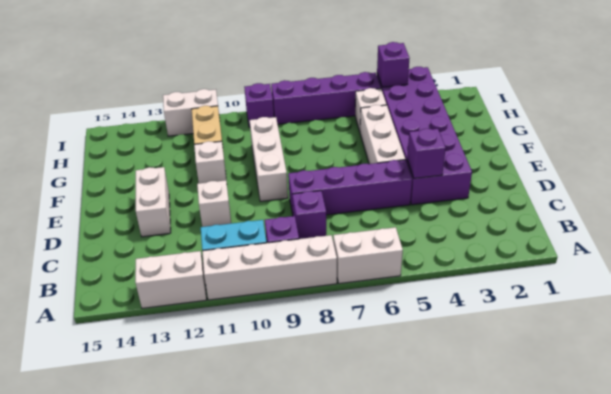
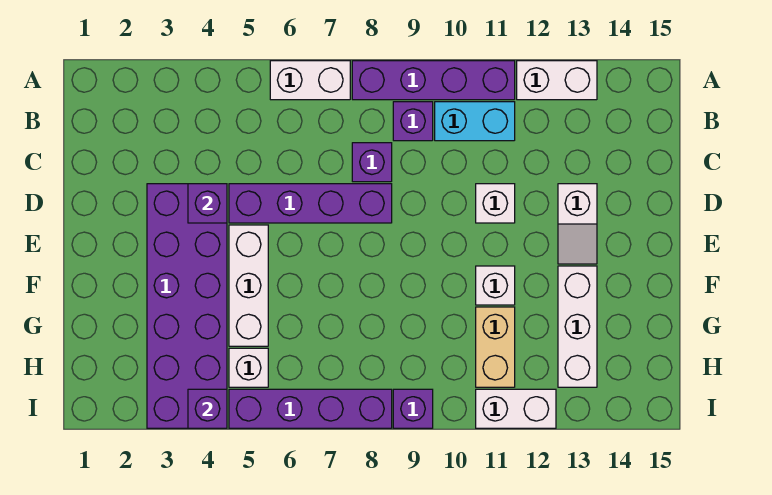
white 1x4 brick [202,235,337,300] -> purple 1x4 brick [352,61,515,100]
white 1x2 brick [136,167,171,237] -> white 1x2 slope [558,184,597,264]
white 1x3 brick [250,117,288,201] -> white 1x3 brick moved to [558,266,597,387]

